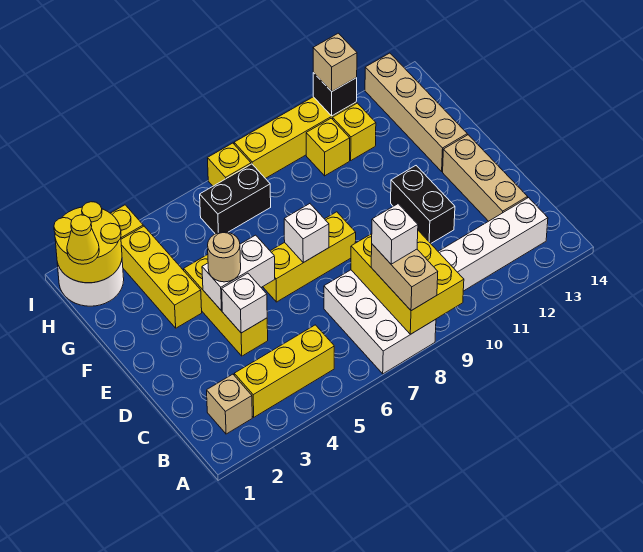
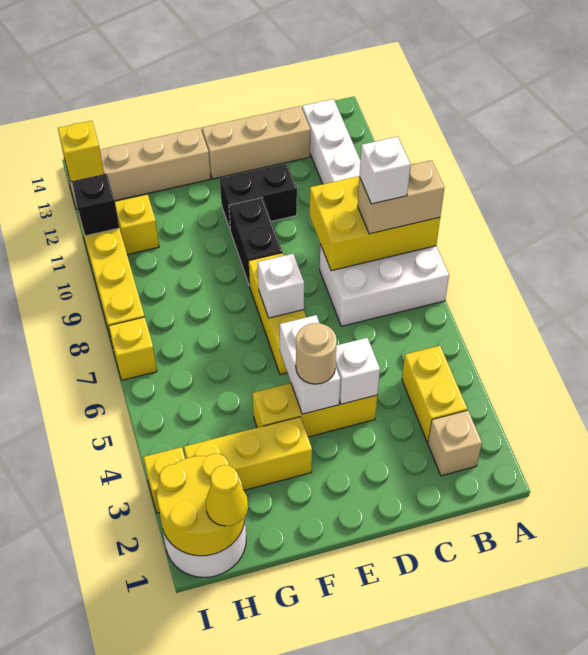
yellow 1x3 brick [234,325,334,417] -> yellow 1x2 brick [402,346,467,442]
black 1x2 brick [200,164,271,234] -> black 1x2 brick moved to [229,198,282,285]
yellow 1x1 brick [306,118,350,176] -> yellow 1x1 brick moved to [58,121,104,182]
tan 1x1 brick [313,33,357,91] -> none

